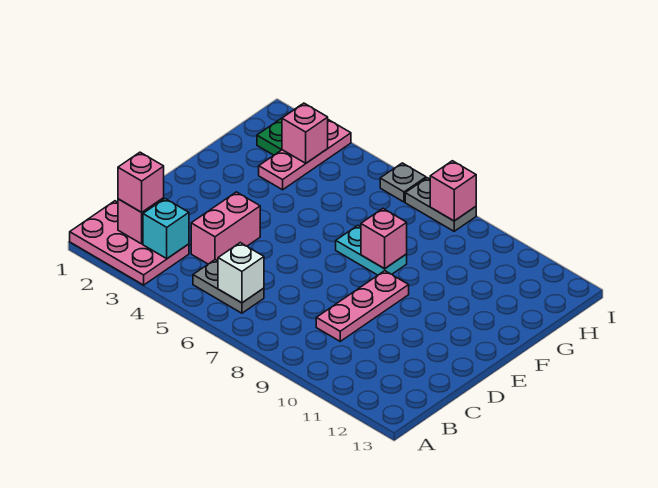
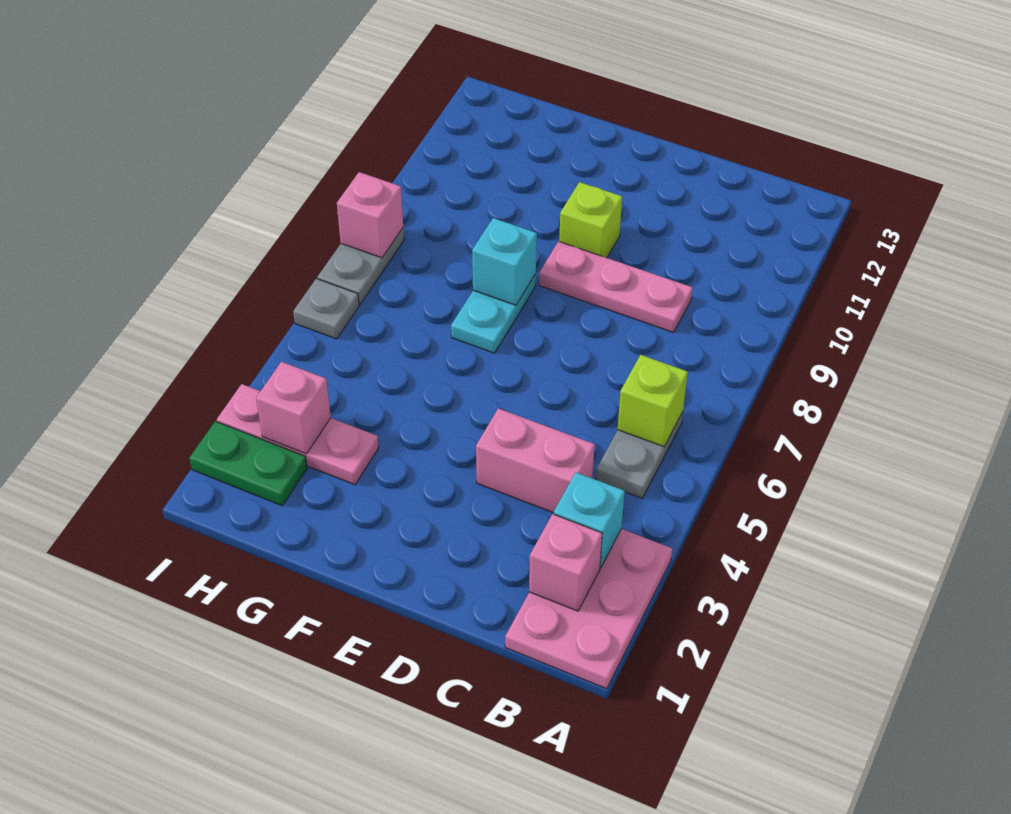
pink 1x1 brick [118,152,164,212] -> none
white 1x1 brick [218,243,264,303] -> lime 1x1 brick [618,355,688,447]
none -> lime 1x1 brick [559,182,622,258]
pink 1x1 brick [361,209,407,269] -> cyan 1x1 brick [472,218,537,305]

